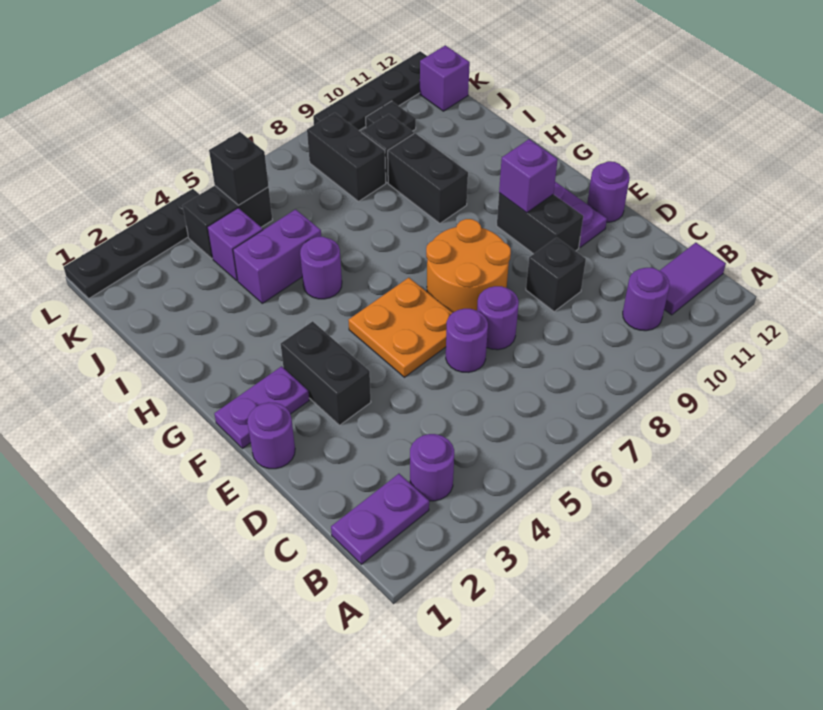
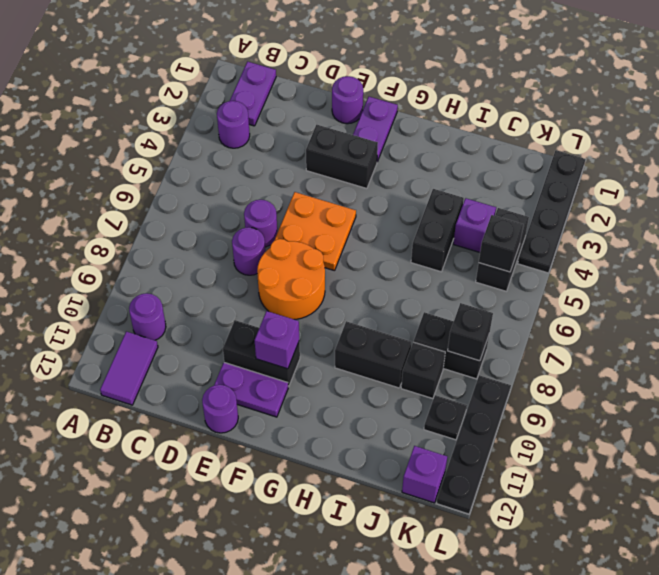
black 1x1 brick [526,237,586,312] -> black 1x1 brick moved to [448,303,493,361]
purple 1x1 round brick [300,237,342,299] -> none
purple 1x2 brick [233,209,321,303] -> black 1x2 brick [411,189,464,272]

